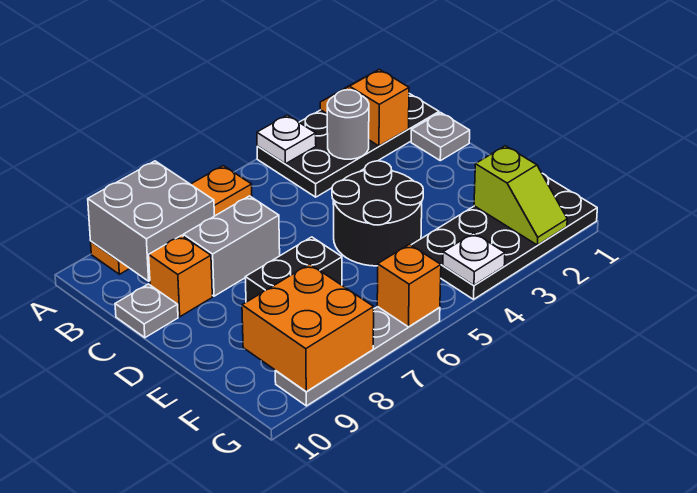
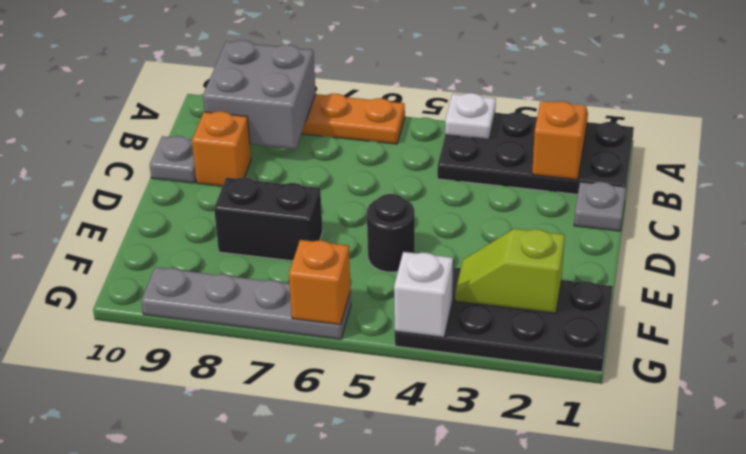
grey 1x1 round brick [327,90,369,159] -> none
grey 1x2 brick [183,196,280,296] -> none
black 2x2 round brick [332,161,423,266] -> black 1x1 round brick [367,194,415,272]
lime 1x2 slope [474,146,567,245] -> lime 1x2 slope turned to [455,229,565,313]
orange 2x2 brick [242,264,374,392] -> none
white 1x1 plate [443,233,505,285] -> white 1x1 brick [394,252,453,337]

